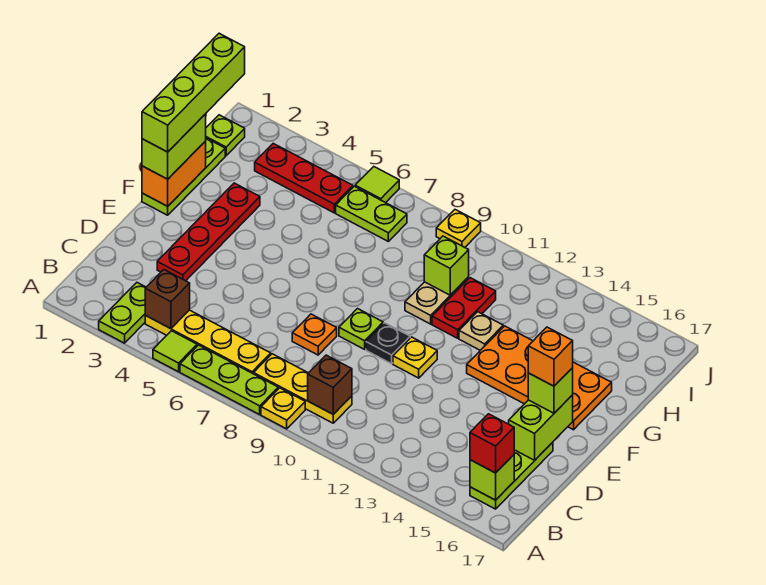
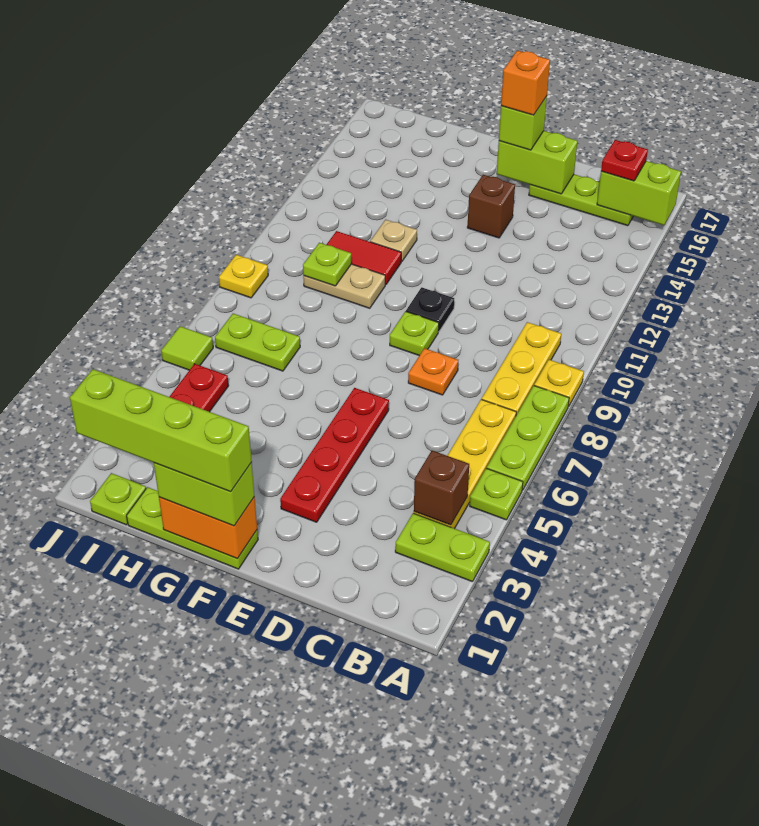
lime 1x1 tile [153,331,197,372] -> lime 1x1 plate [470,468,523,520]
brown 1x1 brick [308,355,352,414] -> brown 1x1 brick moved to [467,175,515,238]
lime 1x1 brick [470,455,514,500] -> lime 1x2 brick [597,161,681,225]
red 1x1 brick [470,414,514,473] -> red 1x1 plate [601,140,648,181]
red 1x4 plate [157,183,260,281] -> red 1x4 plate turned to [280,388,389,522]
yellow 1x1 plate [393,337,437,378] -> none
orange 2x4 plate [467,326,612,430] -> none
red 1x2 plate [432,278,496,338] -> red 1x2 tile [326,231,401,285]
lime 1x1 brick [424,236,469,295] -> lime 1x1 plate [303,243,352,286]
lime 1x2 plate [336,186,407,241] -> lime 1x2 plate turned to [215,314,300,371]

